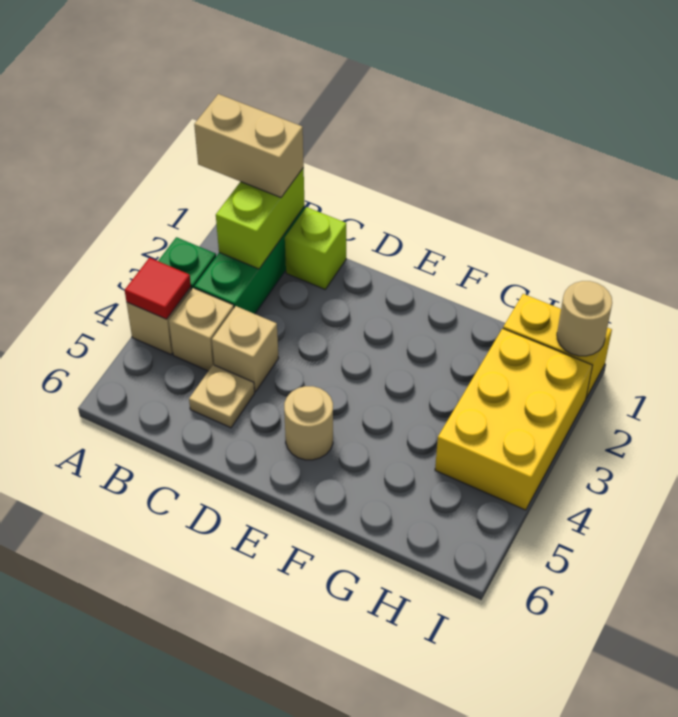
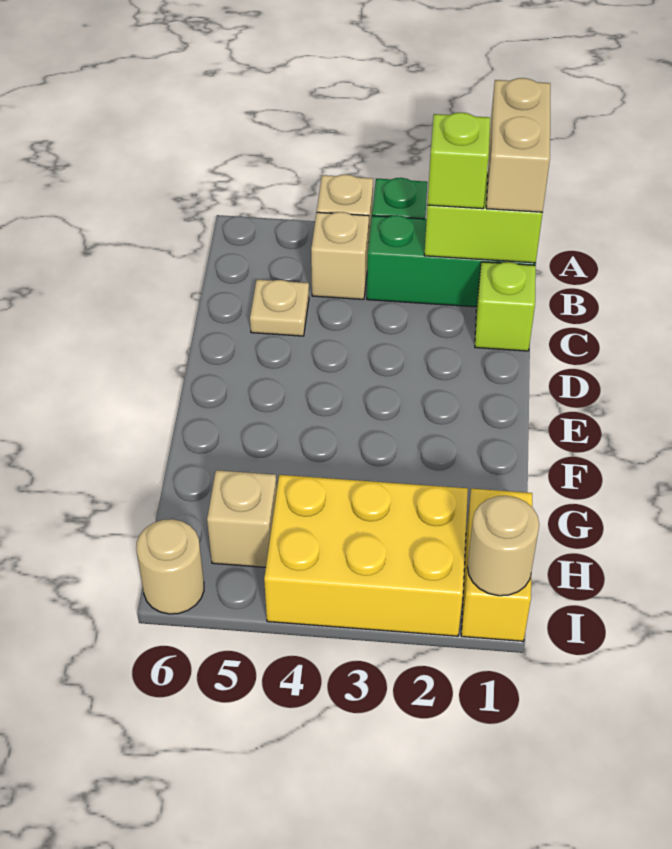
red 1x1 tile [125,258,191,319] -> none
none -> lime 1x1 brick [427,113,490,209]
tan 1x1 brick [212,306,279,392] -> tan 1x1 brick moved to [207,470,277,567]
tan 1x1 round brick [284,386,333,460] -> tan 1x1 round brick moved to [136,519,204,614]

